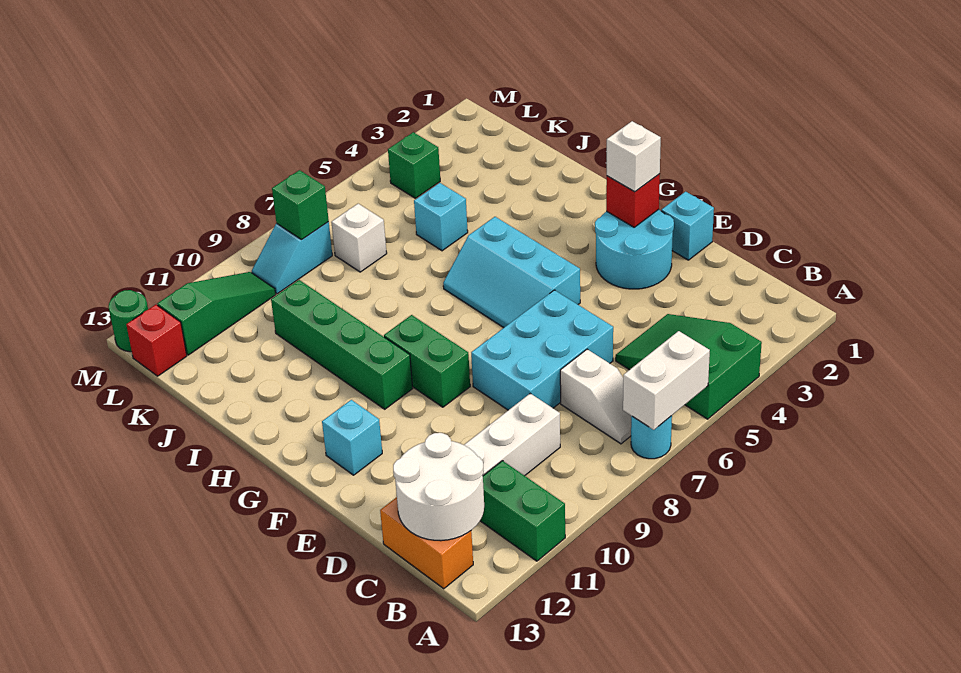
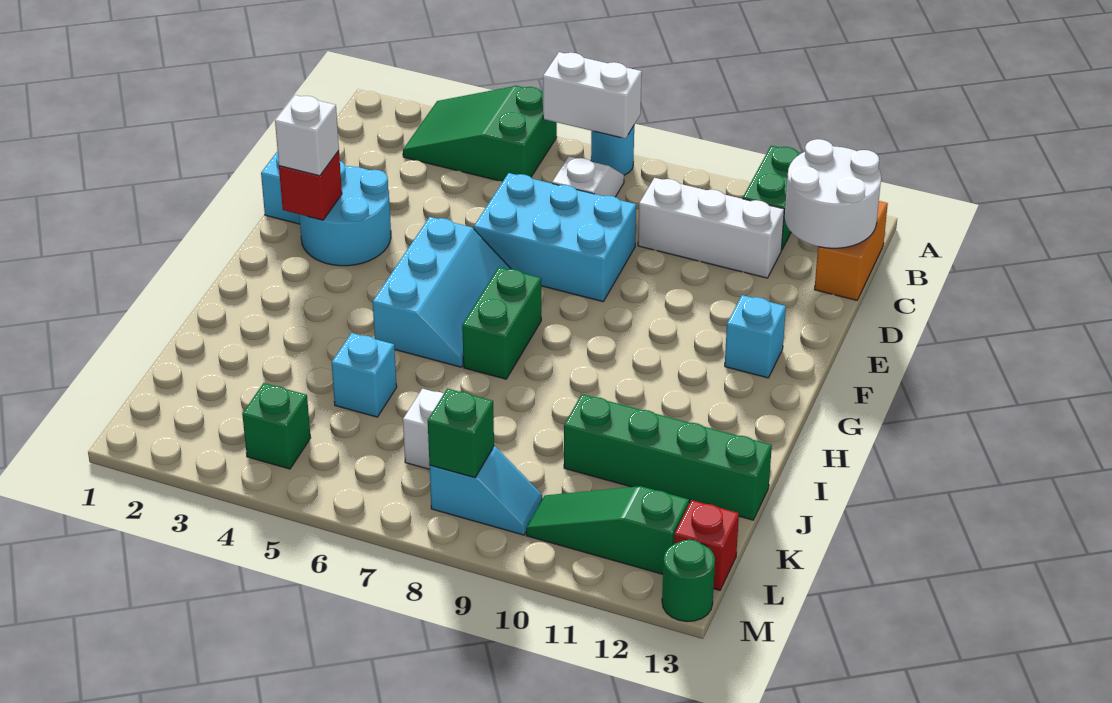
green 2x3 slope [616,314,762,419] -> green 2x3 slope turned to [403,86,557,182]
green 1x2 brick [384,315,470,407] -> green 1x2 brick moved to [462,267,541,379]
green 1x4 brick [271,280,413,409] -> green 1x4 brick turned to [564,394,772,520]

